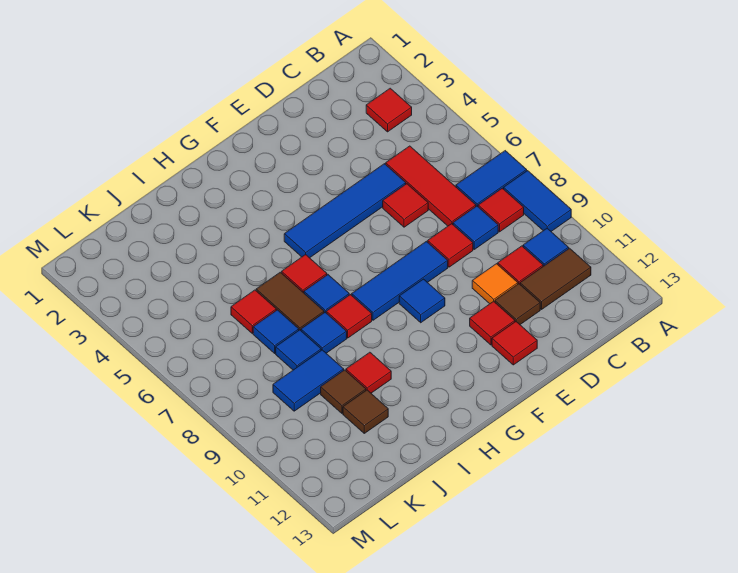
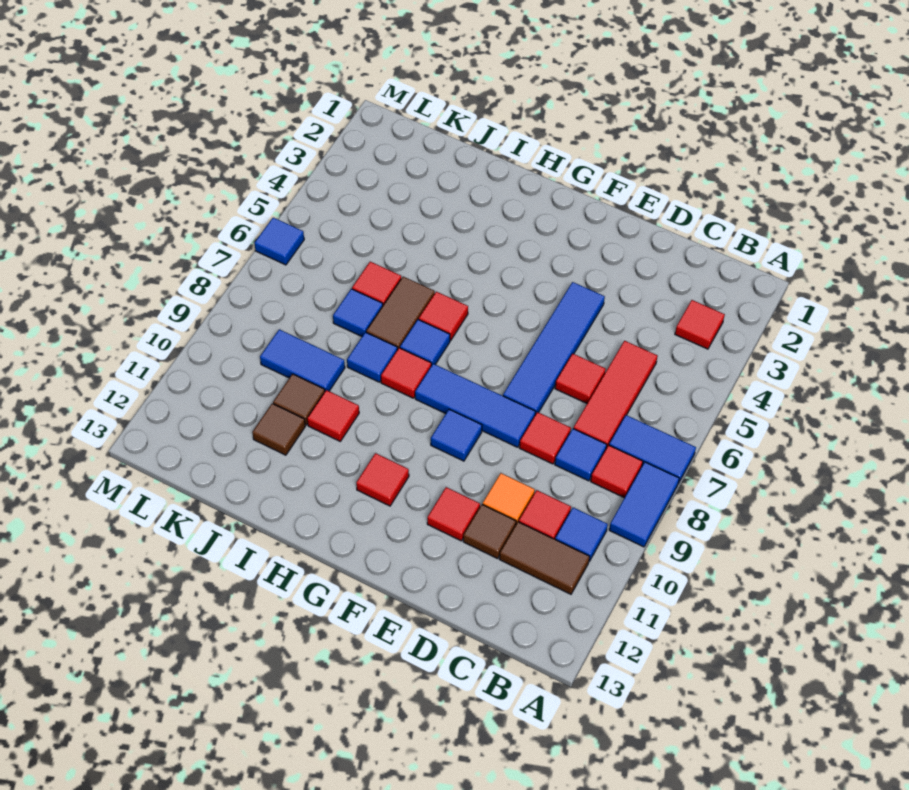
blue 1x4 tile [284,164,406,258] -> blue 1x4 tile turned to [503,282,605,415]
red 1x1 tile [492,322,537,365] -> red 1x1 tile moved to [356,453,409,506]
blue 1x1 tile [276,330,321,370] -> blue 1x1 tile moved to [255,218,304,265]

